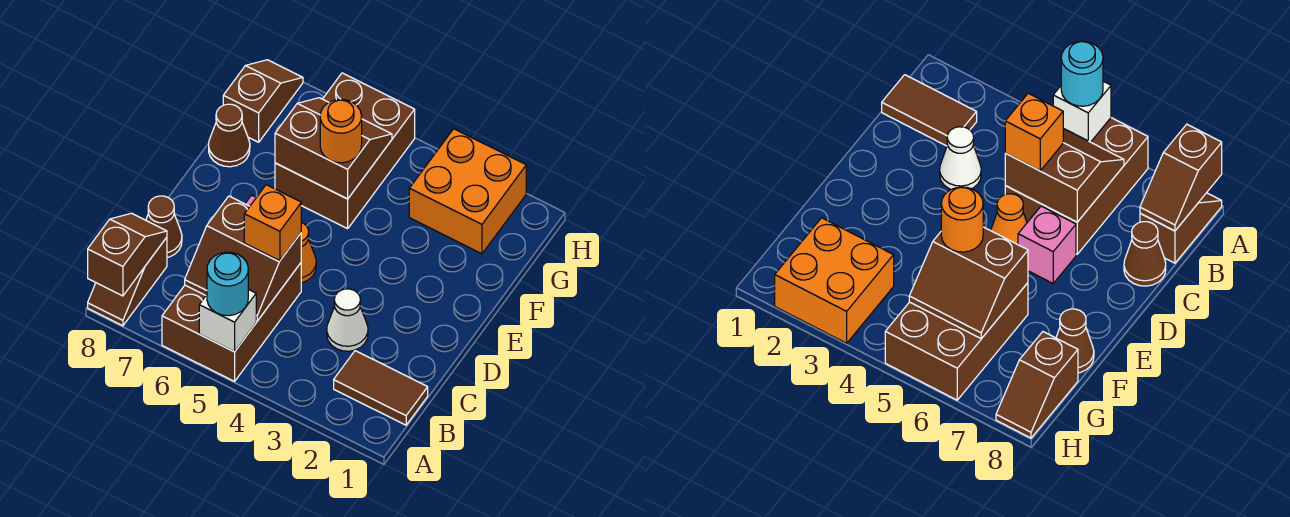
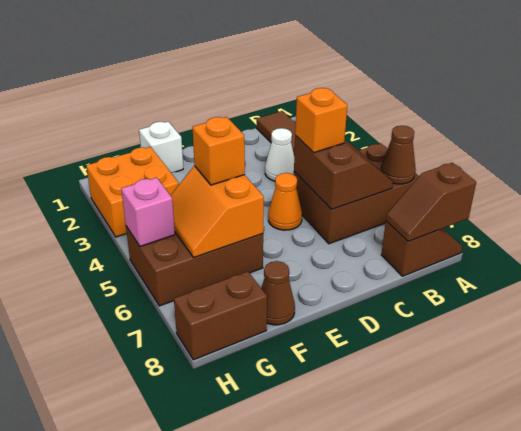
white 1x1 brick [199,289,256,352] -> white 1x1 brick moved to [139,122,183,173]
cyan 1x1 round brick [207,252,248,316] -> none
brown 1x1 cone [146,196,182,257] -> brown 1x1 cone moved to [381,126,416,184]
pink 1x1 brick [1018,206,1076,283] -> pink 1x1 brick moved to [121,177,175,246]
brown 2x2 slope [275,98,392,199] -> orange 2x2 slope [170,166,264,257]
orange 1x1 round brick [320,99,362,163] -> orange 1x1 brick [193,117,245,185]
brown 1x2 slope [223,60,303,142] -> brown 1x2 brick [174,271,267,360]

